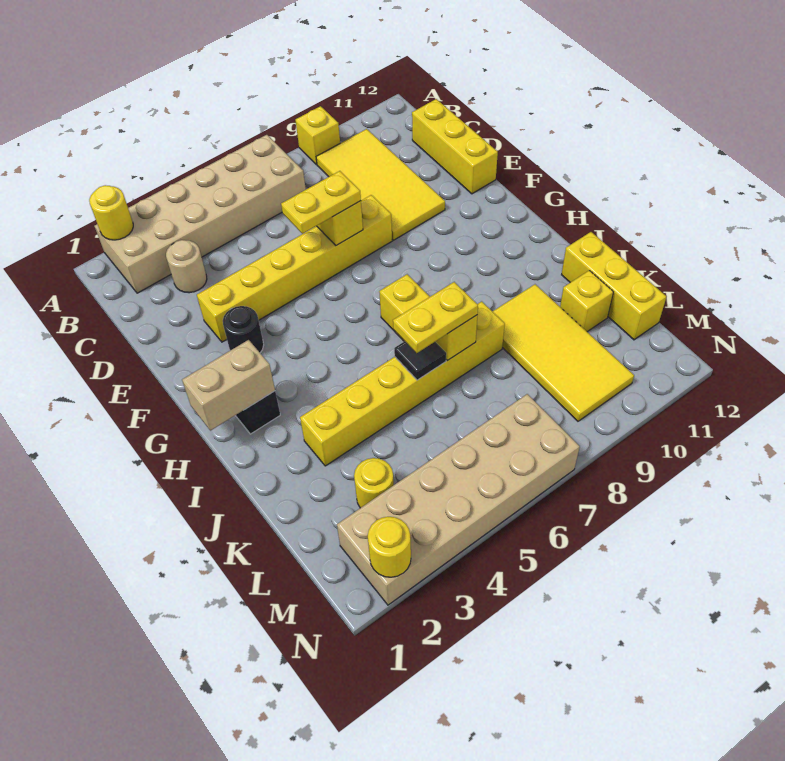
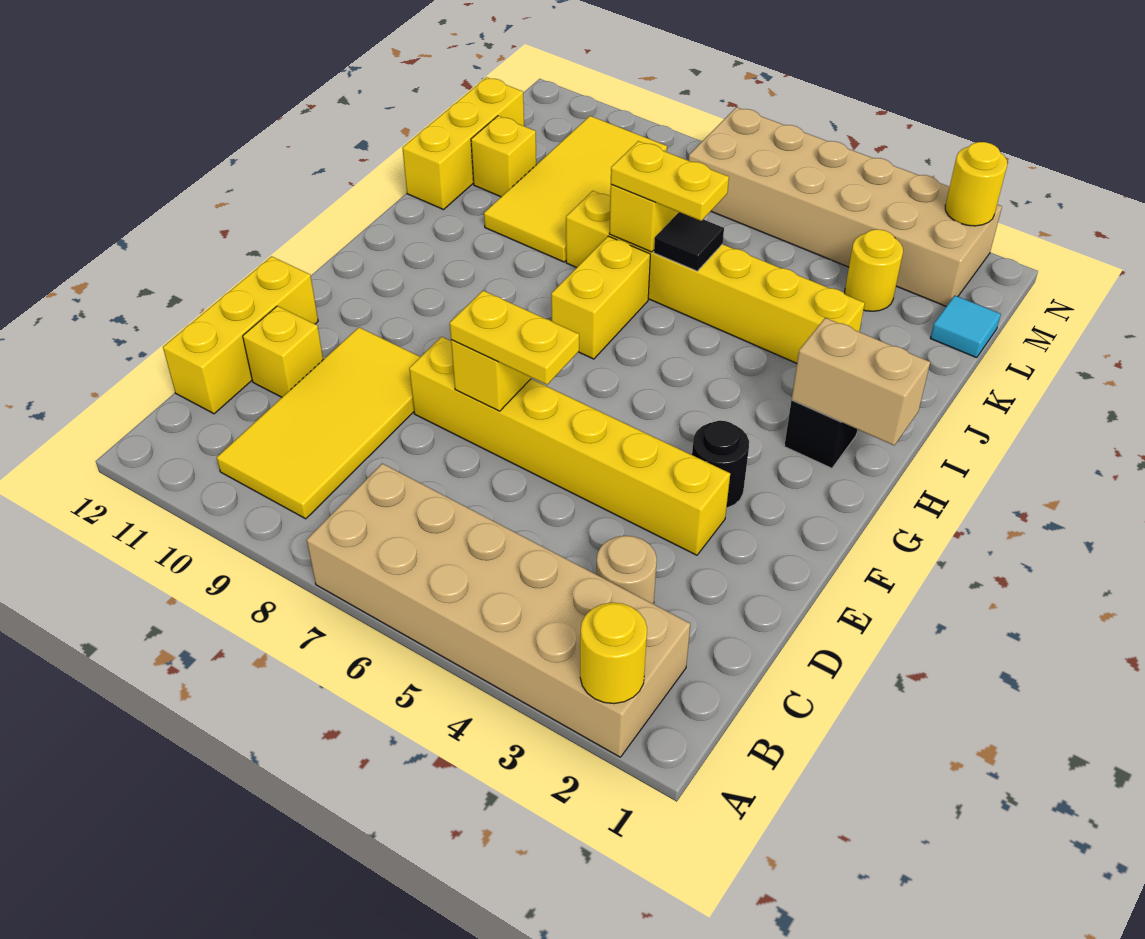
yellow 1x1 brick [295,106,340,164] -> yellow 1x1 brick moved to [243,306,323,397]
none -> cyan 1x1 tile [930,296,1001,358]

